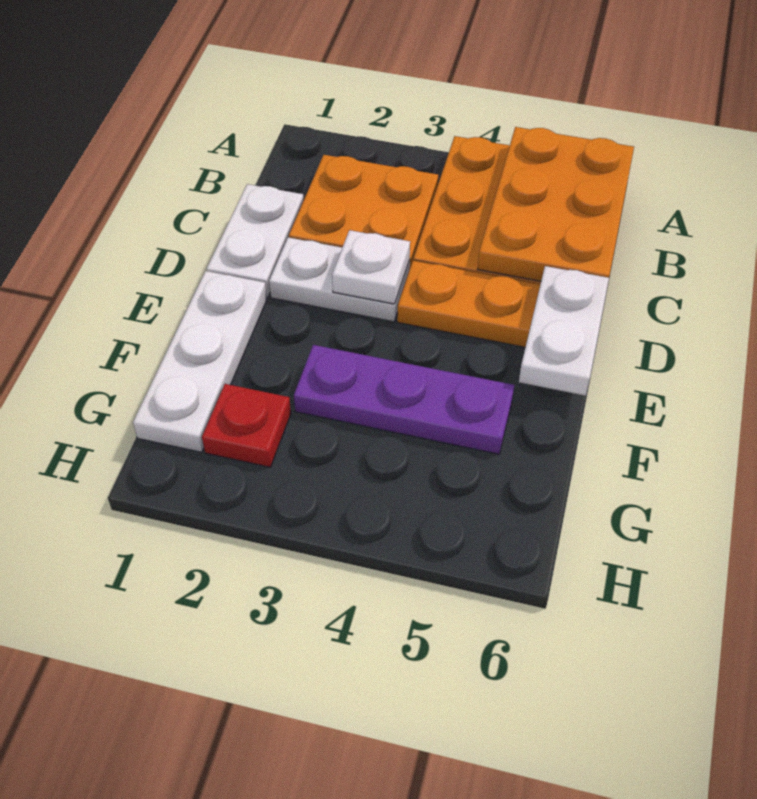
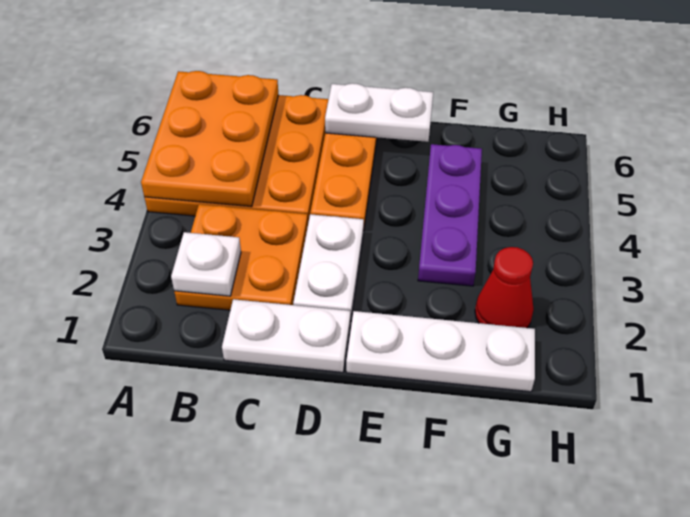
orange 2x3 plate [478,127,634,281] -> orange 2x3 plate turned to [141,71,278,207]
white 1x1 plate [332,230,410,304] -> white 1x1 plate moved to [171,232,241,296]
red 1x1 plate [202,384,291,467] -> red 1x1 cone [475,247,534,328]

